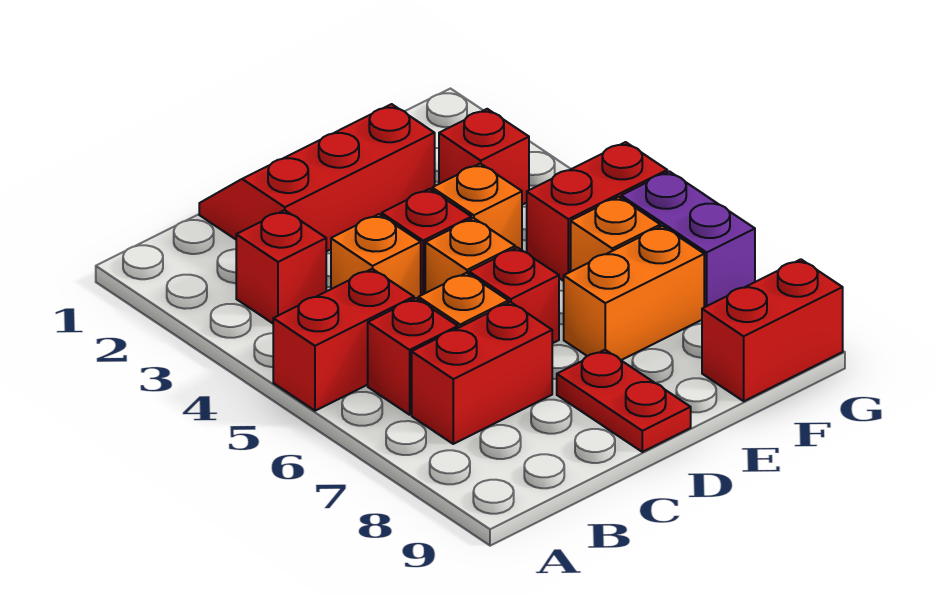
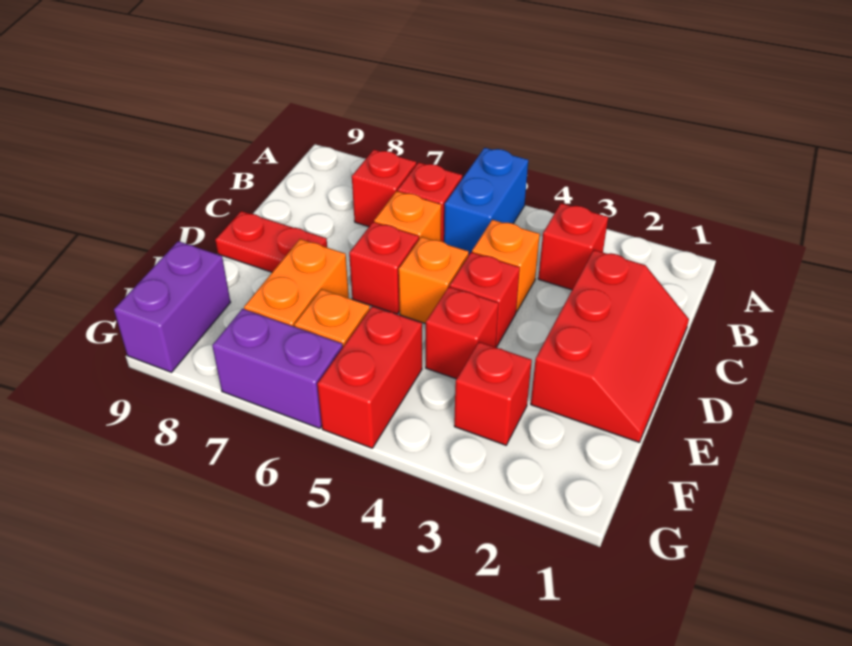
red 1x2 brick [273,269,414,411] -> blue 1x2 brick [444,148,528,254]
red 1x2 brick [412,302,552,444] -> red 1x1 brick [352,150,416,227]
orange 1x1 brick [432,163,522,250] -> red 1x1 brick [426,287,499,379]
red 1x2 brick [702,259,843,401] -> purple 1x2 brick [114,241,231,372]

